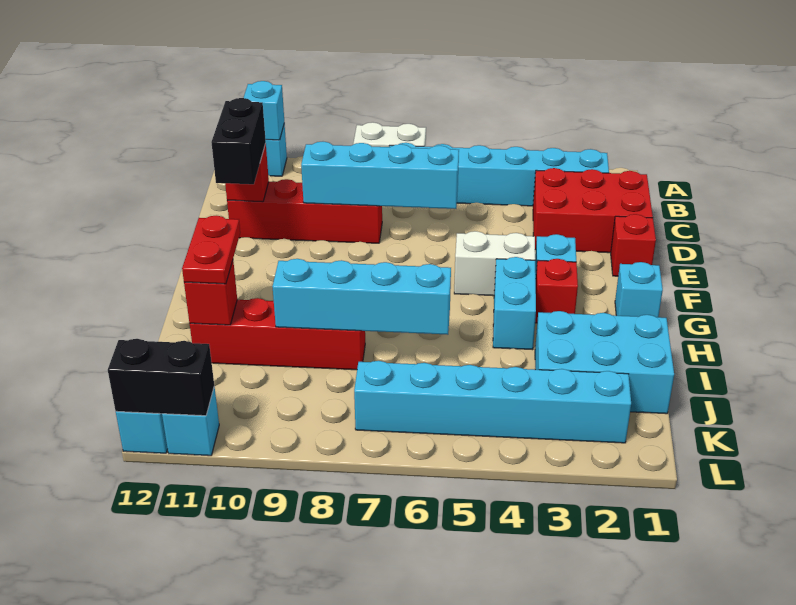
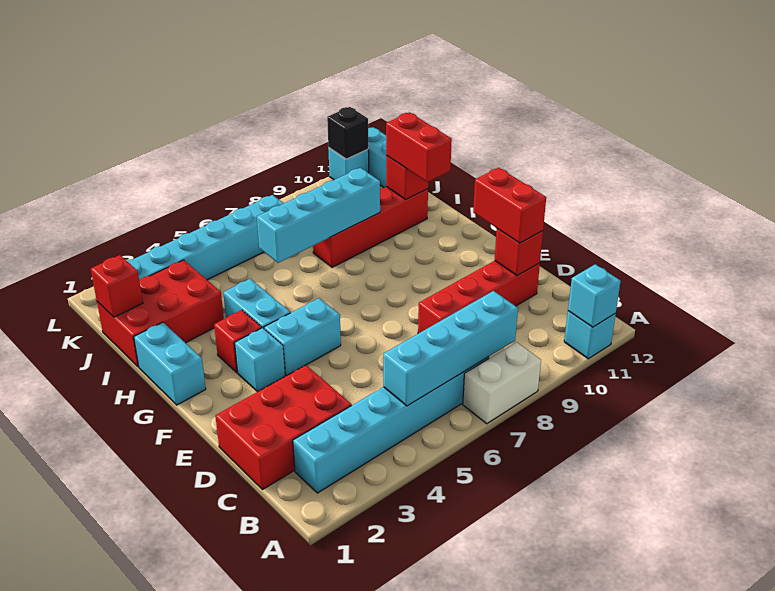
cyan 1x4 brick [301,142,459,209] -> cyan 1x4 brick moved to [383,291,518,406]
black 1x2 brick [211,98,266,184] -> red 1x2 brick [473,168,546,243]
red 1x1 brick [611,214,656,276] -> red 1x1 brick moved to [91,255,143,317]
white 1x2 brick [454,231,535,296] -> cyan 1x2 brick [264,298,341,376]
cyan 1x1 brick [615,262,663,317] -> cyan 1x2 brick [134,322,206,405]
red 1x2 plate [182,216,240,284] -> red 1x2 brick [386,112,452,182]
cyan 2x3 brick [535,311,674,414] -> red 2x3 brick [97,260,224,367]
black 1x2 brick [108,339,214,416] -> black 1x1 brick [327,107,368,159]

